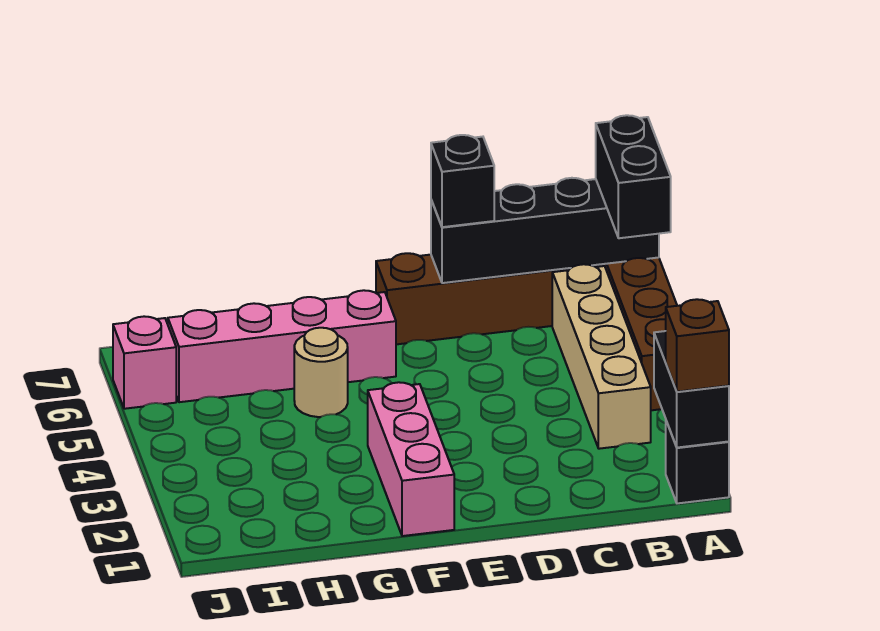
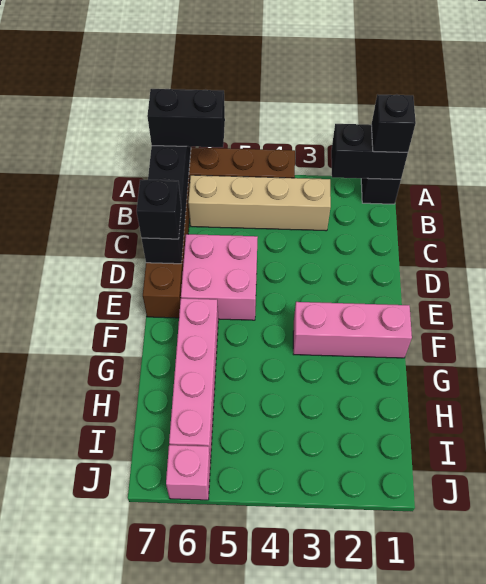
brown 1x1 brick [666,299,729,392] -> black 1x1 brick [371,94,416,152]
none -> pink 2x2 brick [181,234,258,320]
tan 1x1 round brick [294,328,348,417] -> none

